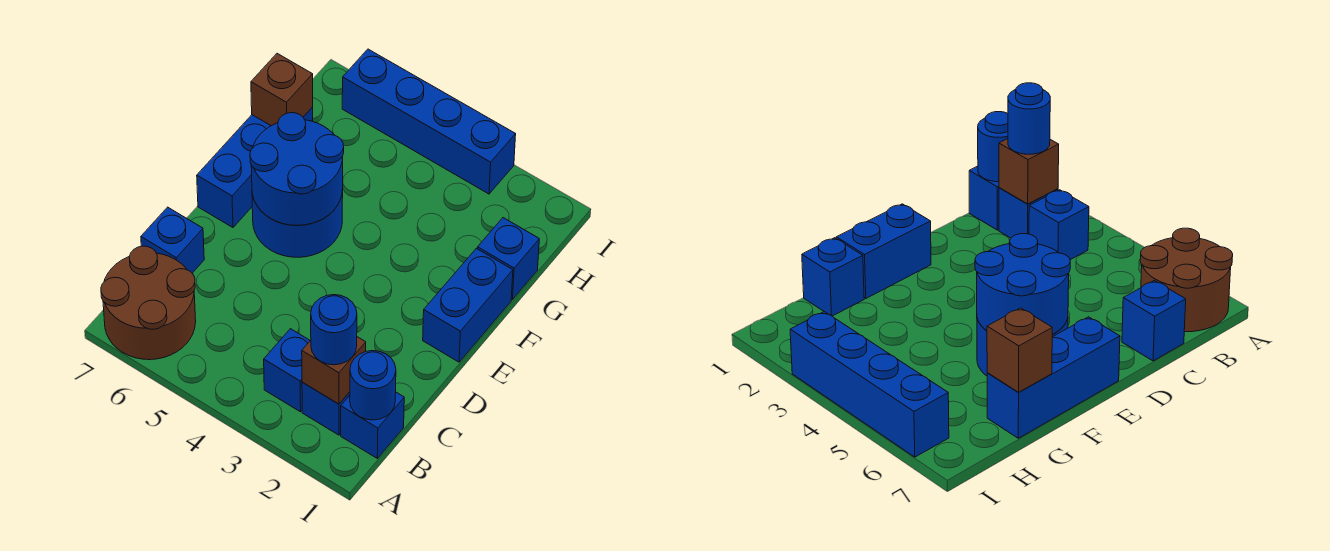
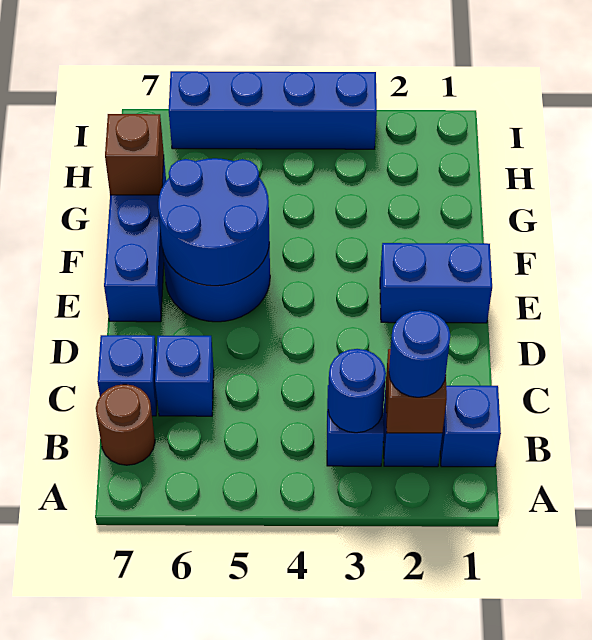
brown 2x2 round brick [101,246,196,360] -> brown 1x1 round brick [96,384,155,465]
blue 1x1 round brick [350,351,396,420] -> blue 1x1 round brick moved to [328,349,386,433]
blue 1x2 brick [423,248,513,362] -> blue 1x2 brick turned to [380,243,492,323]
blue 1x1 brick [477,218,539,300] -> blue 1x1 brick moved to [155,336,214,416]

